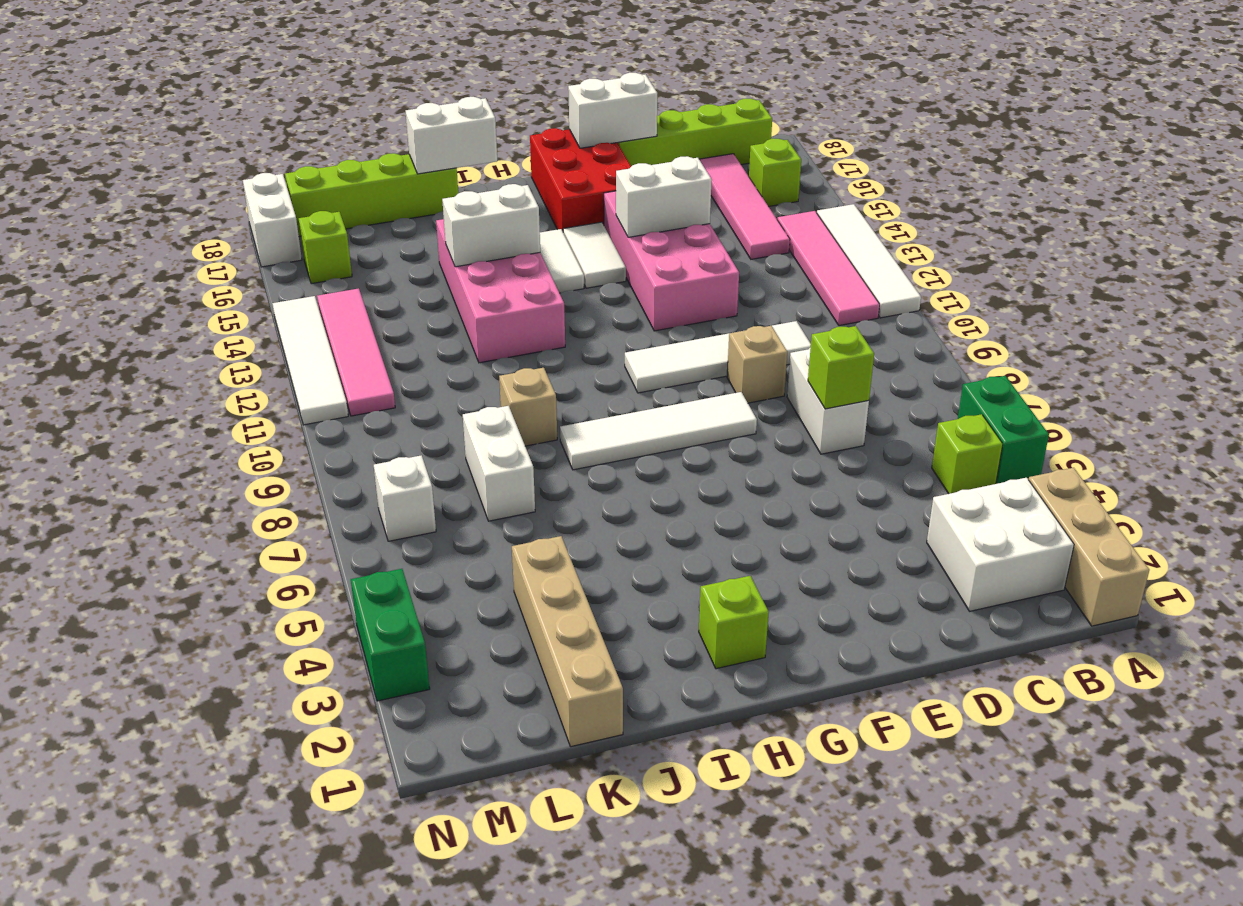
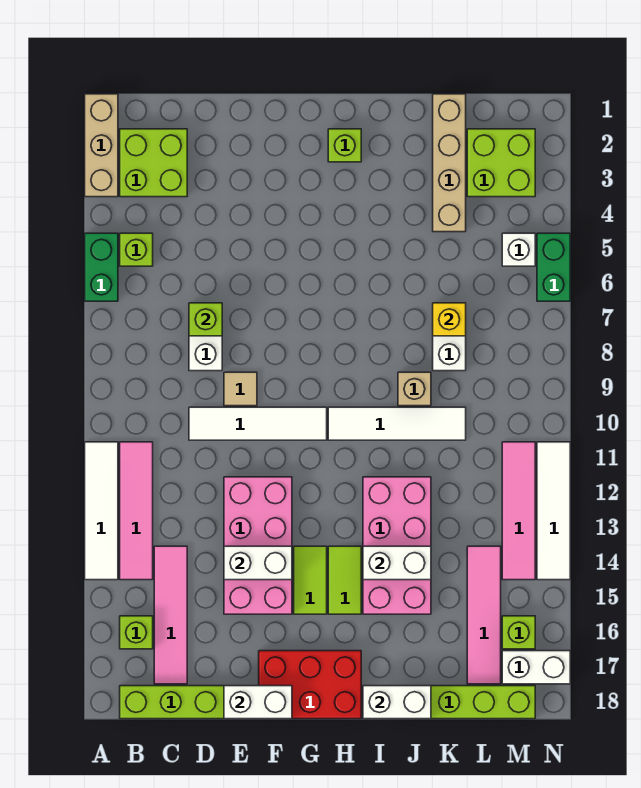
white 2x2 brick [927,478,1074,611] -> lime 2x2 brick [120,129,187,197]
tan 1x1 brick [727,326,787,403] -> tan 1x1 tile [224,372,257,406]
white 1x4 tile [560,392,757,470] -> white 1x4 tile moved to [328,407,466,440]
red 2x3 brick [530,128,631,231] -> red 2x3 brick turned to [259,651,361,719]
white 1x2 tile [563,222,626,288] -> lime 1x2 tile [294,546,327,614]
white 1x2 tile [540,229,584,293] -> lime 1x2 tile [328,546,361,614]
none -> yellow 1x1 brick [433,303,466,336]
none -> lime 2x2 brick [467,129,535,197]
none -> pink 1x4 tile [467,546,501,684]
white 1x1 brick [374,455,436,541] -> white 1x1 brick moved to [502,233,535,266]
green 1x2 brick [351,569,430,701] -> green 1x2 brick moved to [537,233,570,301]
white 1x2 brick [243,173,302,267] -> white 1x2 brick turned to [502,651,570,684]

